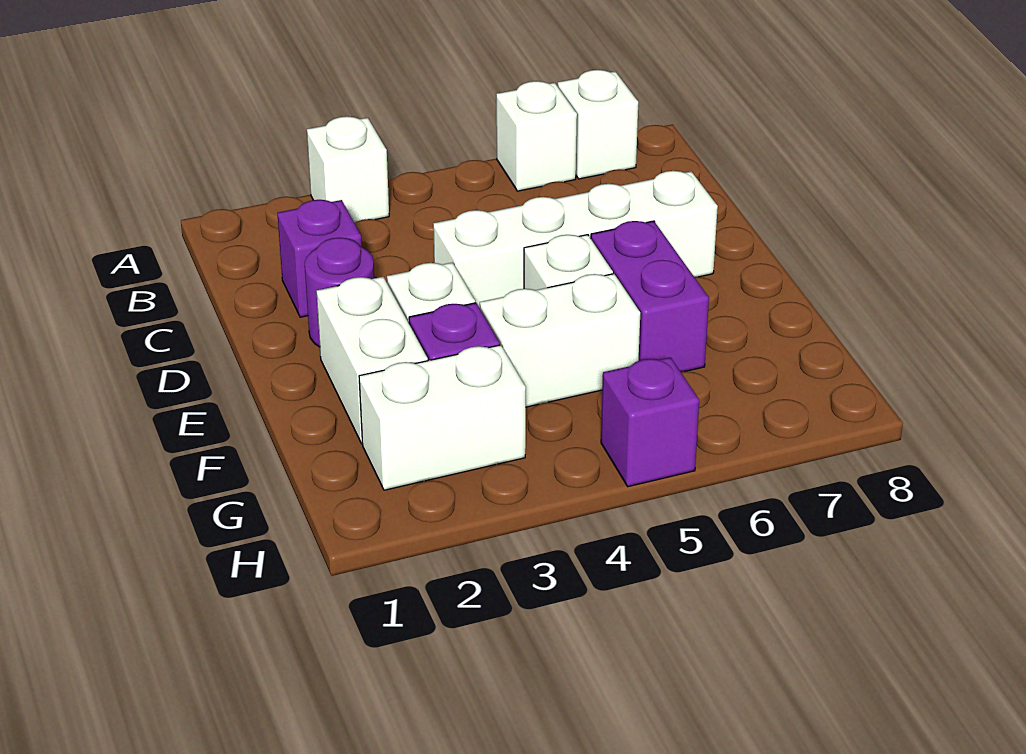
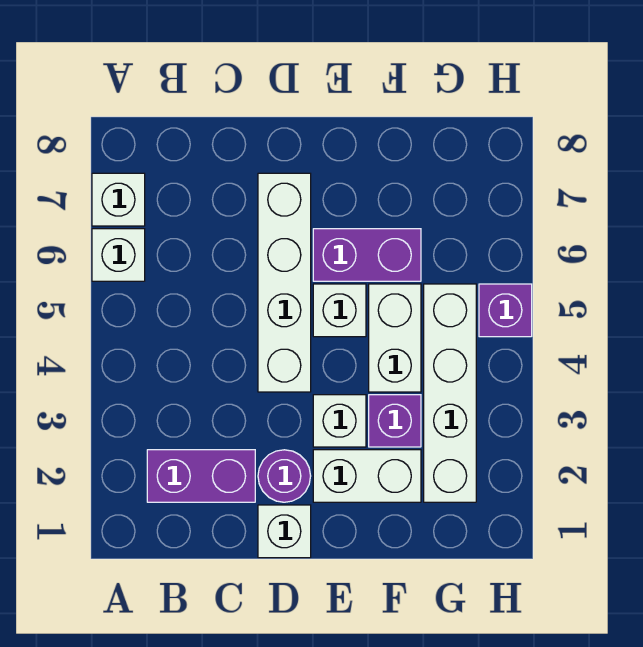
white 1x1 brick [307,116,389,223] -> white 1x1 brick moved to [258,505,311,558]
purple 1x1 brick [277,200,362,317] -> purple 1x2 brick [147,450,255,502]
white 1x2 brick [359,345,526,490] -> white 1x4 brick [424,284,476,502]

